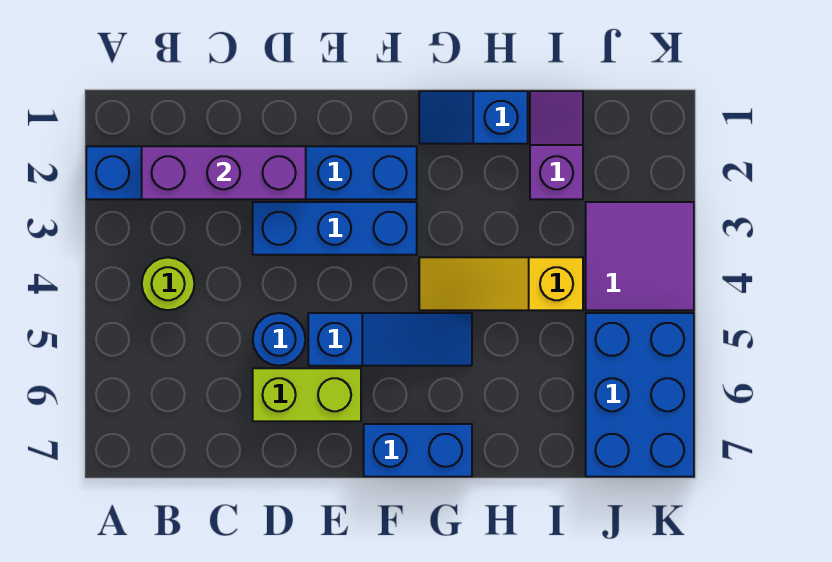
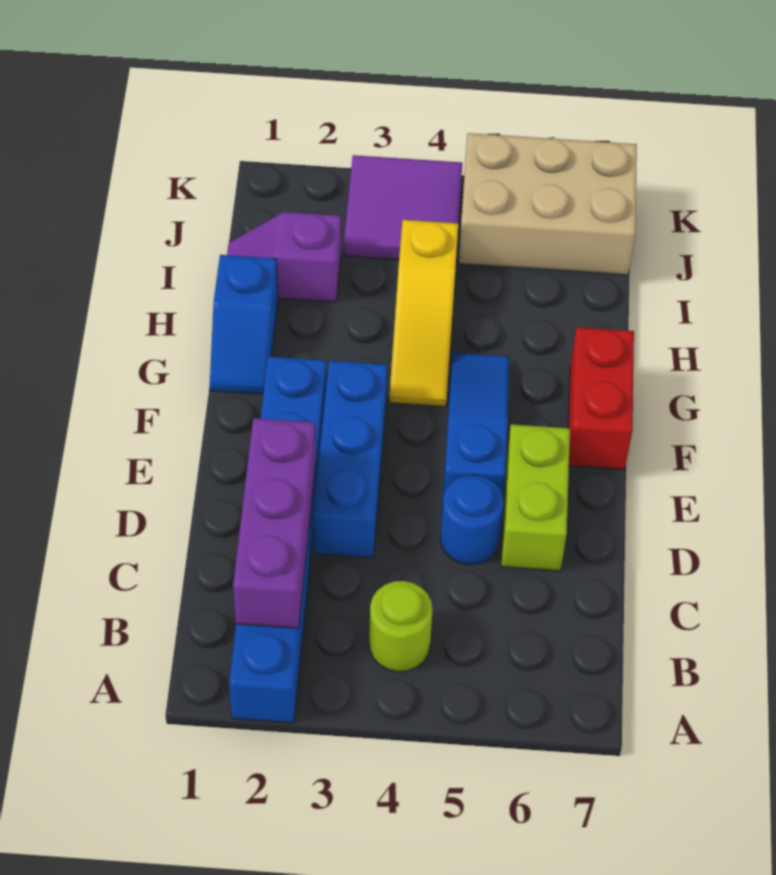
blue 1x2 brick [364,424,472,477] -> red 1x2 brick [568,327,634,470]
blue 2x3 brick [586,313,694,477] -> tan 2x3 brick [459,133,637,275]

